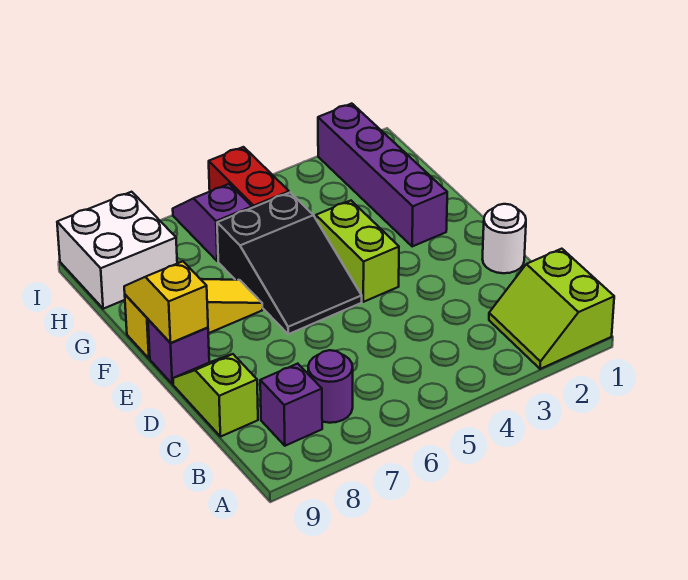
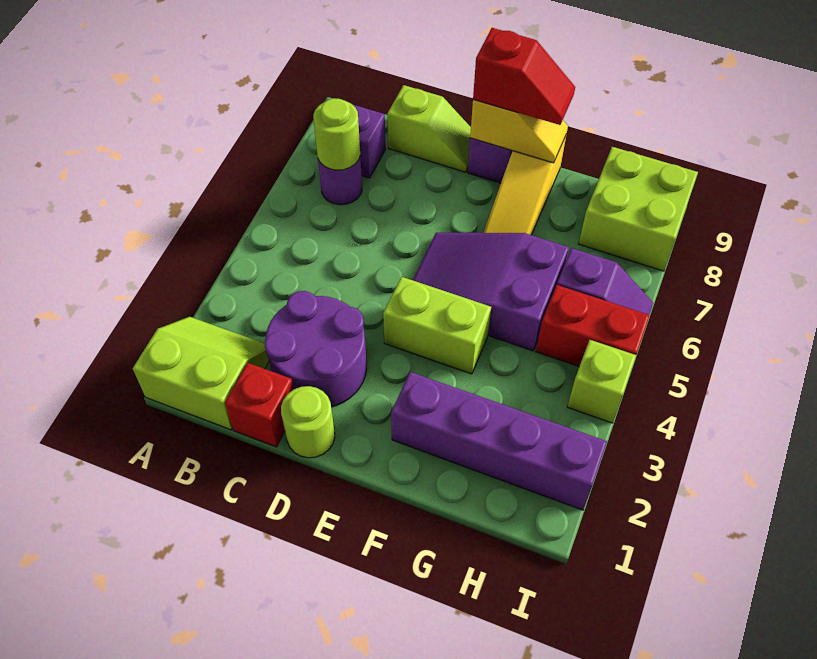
none -> lime 1x1 round brick [313,98,360,170]
none -> red 1x1 brick [225,363,294,447]
none -> purple 2x2 round brick [265,291,367,407]
white 1x1 round brick [483,204,526,273] -> lime 1x1 round brick [281,386,335,458]
black 2x3 slope [217,193,362,334] -> purple 2x3 slope [413,233,569,351]
none -> red 1x2 slope [473,28,575,125]
white 2x2 brick [57,192,177,309] -> lime 2x2 brick [579,147,698,271]
none -> lime 1x1 brick [567,340,636,423]

